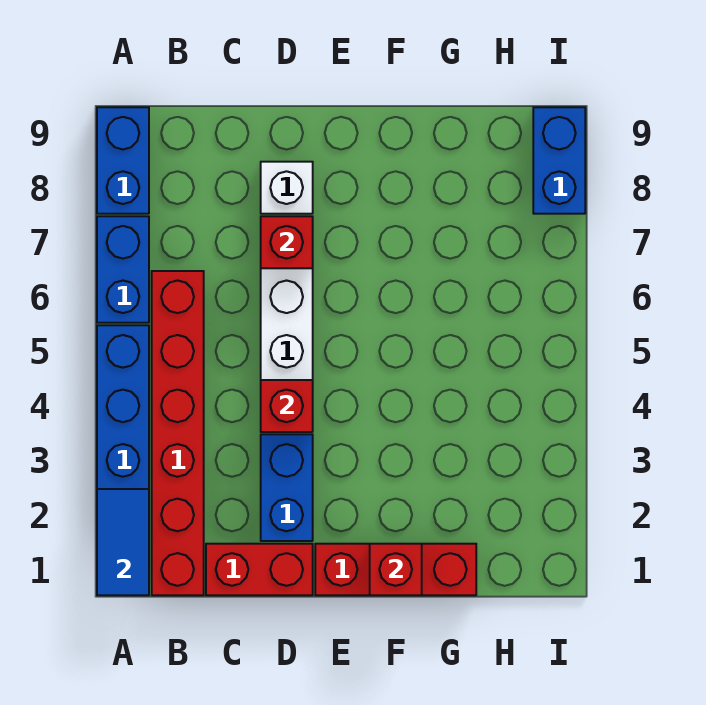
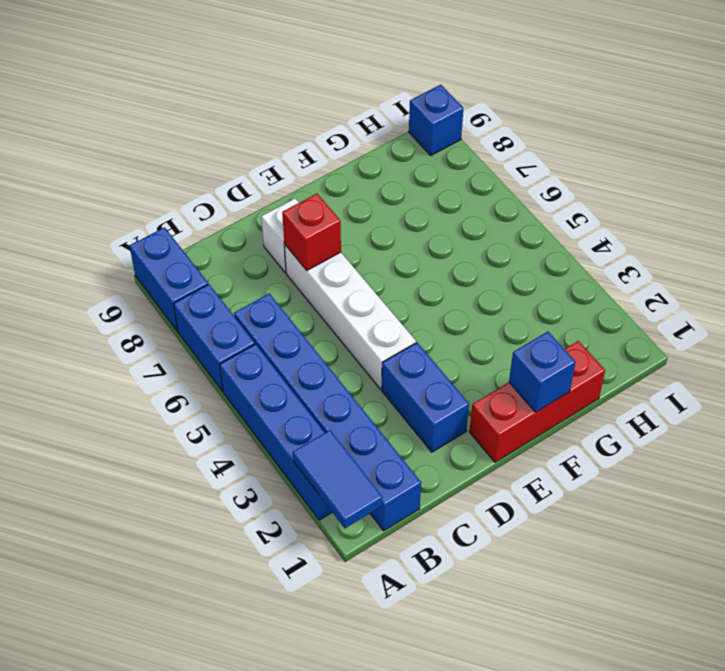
red 1x6 brick [152,271,204,595] -> blue 1x6 brick [234,294,421,531]
red 1x2 brick [206,544,313,595] -> none
red 1x1 brick [261,380,313,432] -> none
red 1x1 brick [370,544,422,595] -> blue 1x1 brick [509,332,576,412]
blue 1x2 brick [533,107,585,214] -> blue 1x1 brick [409,85,463,155]

